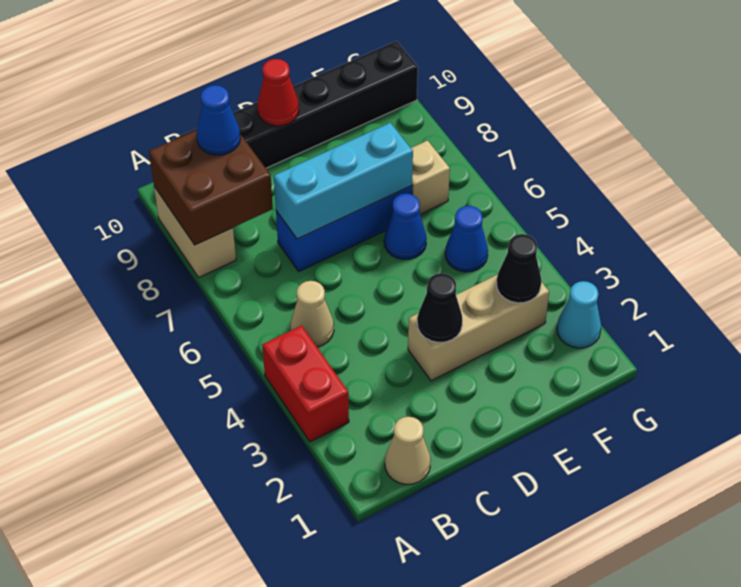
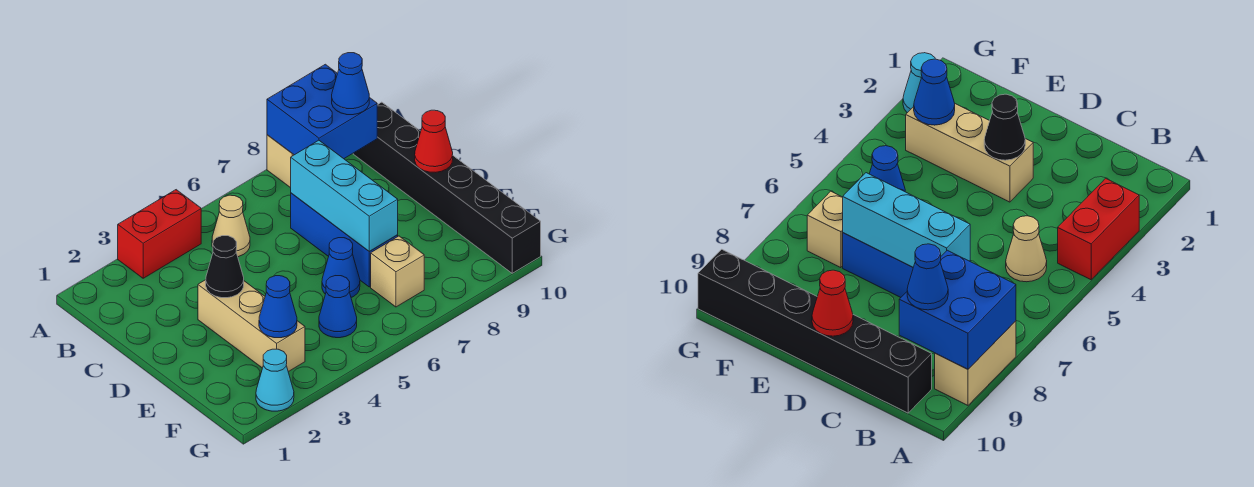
brown 2x2 brick [149,130,273,245] -> blue 2x2 brick [267,64,377,159]
tan 1x1 cone [385,417,431,484] -> none
black 1x1 cone [497,234,541,303] -> blue 1x1 cone [259,276,297,338]

